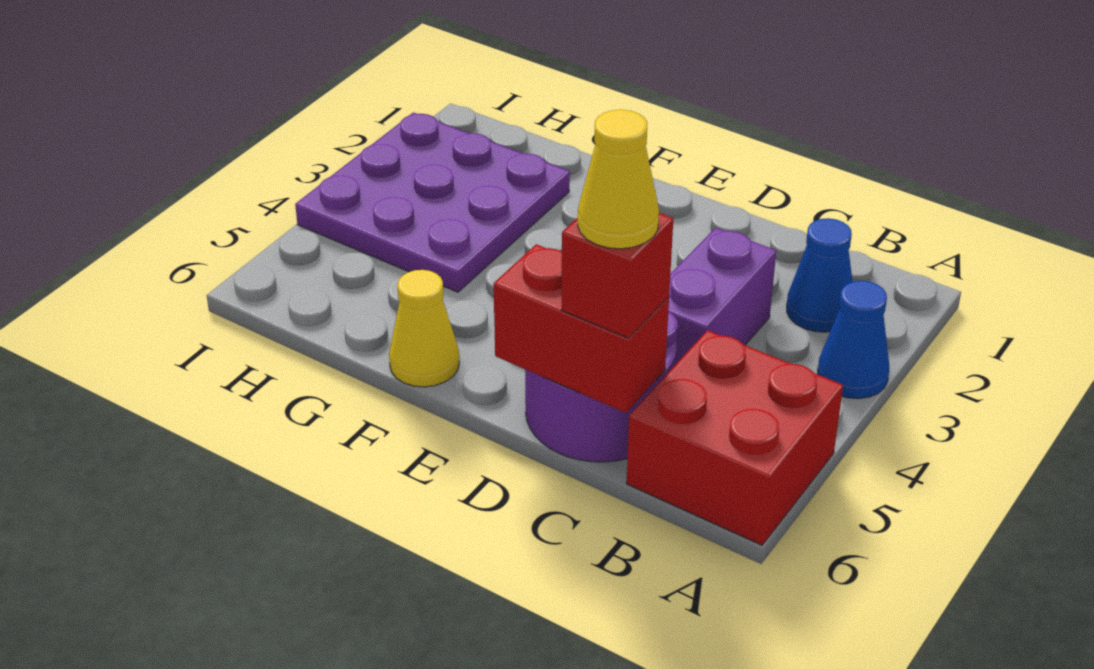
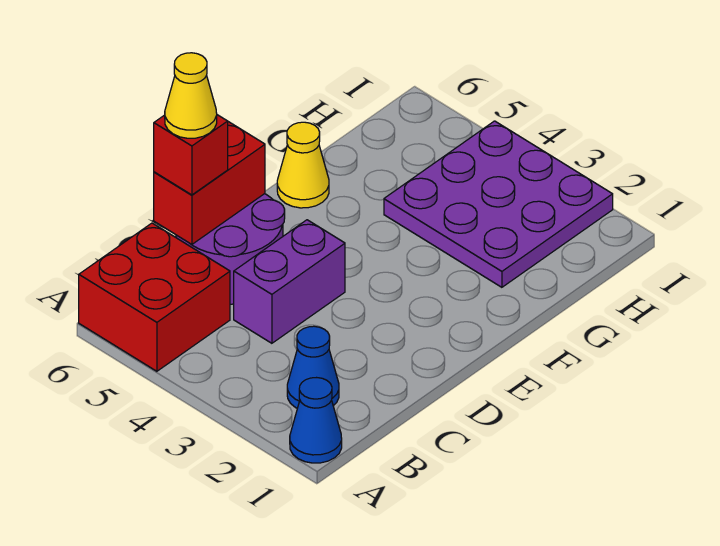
blue 1x1 cone [818,281,889,399] -> blue 1x1 cone moved to [290,378,342,463]
purple 1x2 brick [668,228,776,365] -> purple 1x2 brick turned to [234,220,345,343]

